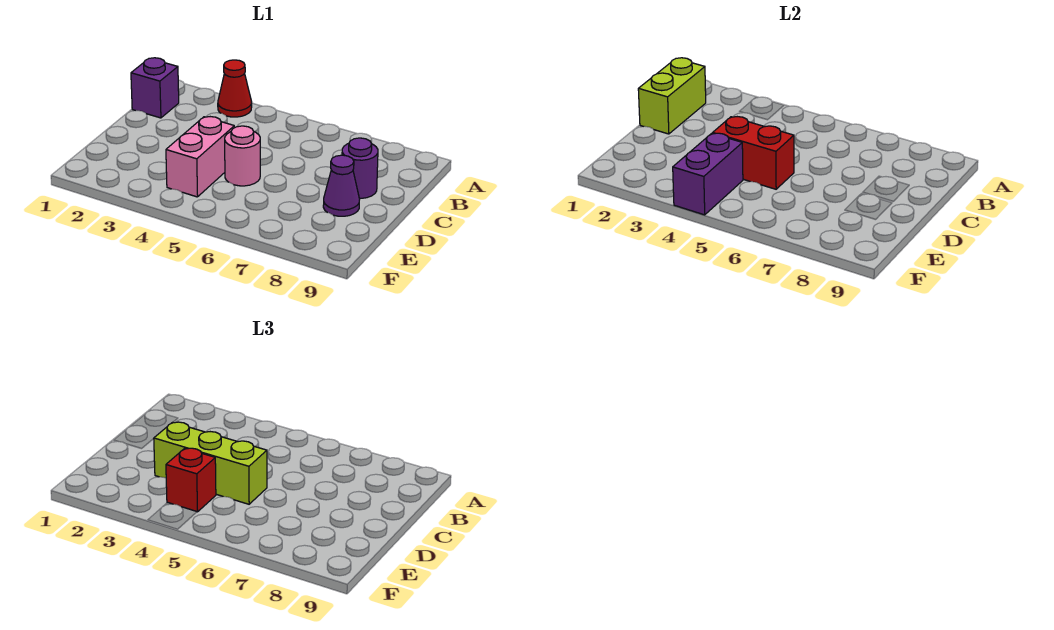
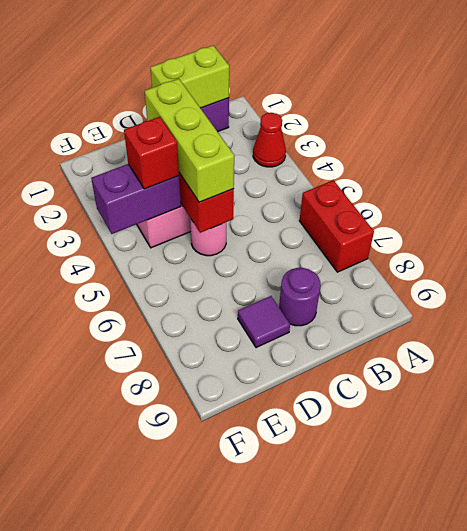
none -> red 1x2 brick [299,180,374,272]
purple 1x1 cone [323,155,360,216] -> purple 1x1 tile [238,296,290,348]

